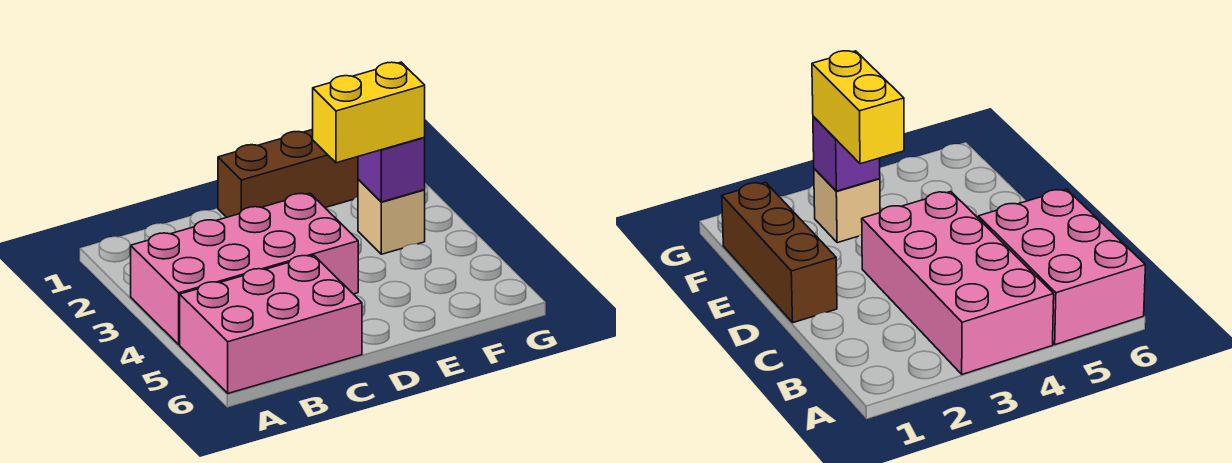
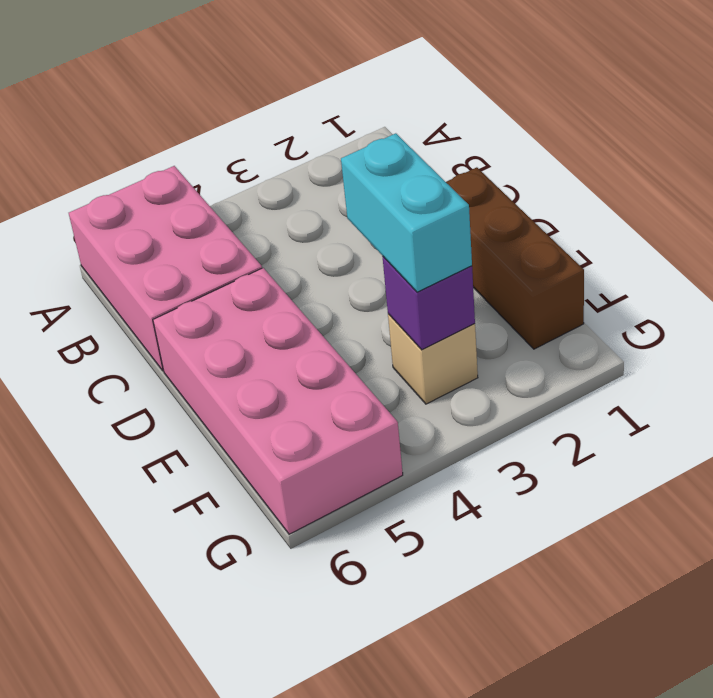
pink 2x4 brick [131,193,358,345] -> pink 2x4 brick moved to [153,268,403,534]
yellow 1x2 brick [313,62,425,163] -> cyan 1x2 brick [341,133,472,292]

